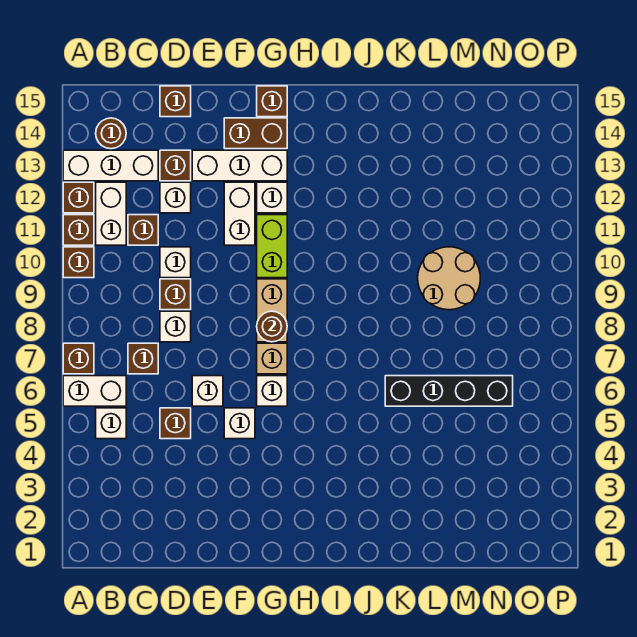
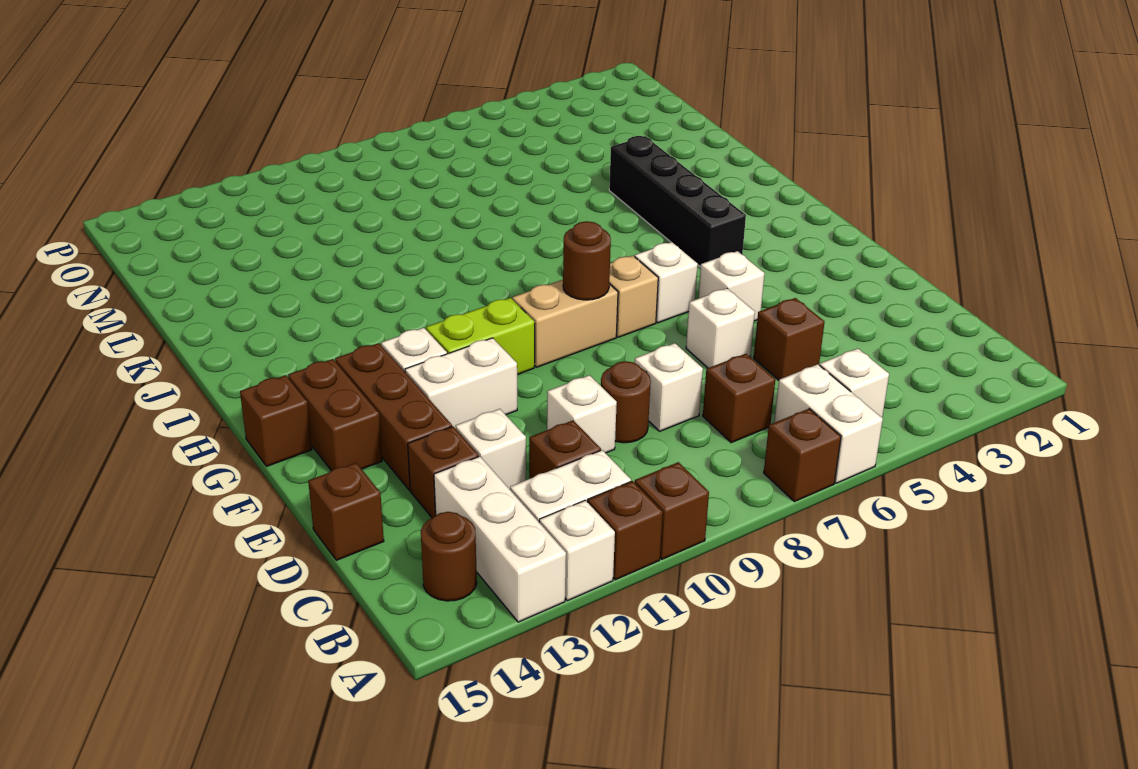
brown 1x1 brick [63,182,94,213] -> white 1x1 brick [539,500,615,601]
brown 1x1 brick [160,279,191,310] -> brown 1x1 round brick [601,361,651,443]
white 1x3 brick [192,150,287,181] -> brown 1x3 brick [335,343,452,490]
black 1x4 brick [385,376,513,406] -> black 1x4 brick moved to [609,136,746,267]
tan 2x2 round brick [418,247,480,310] -> none

